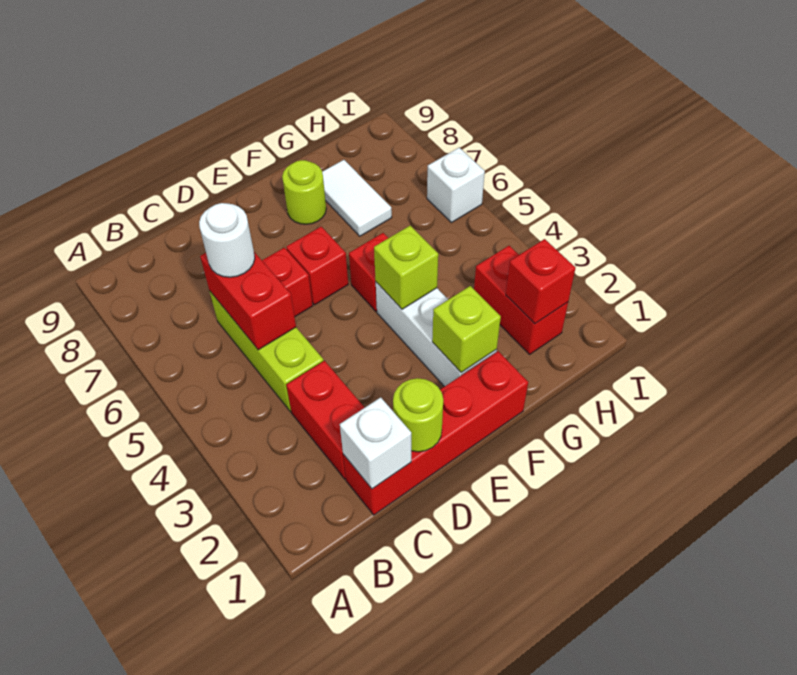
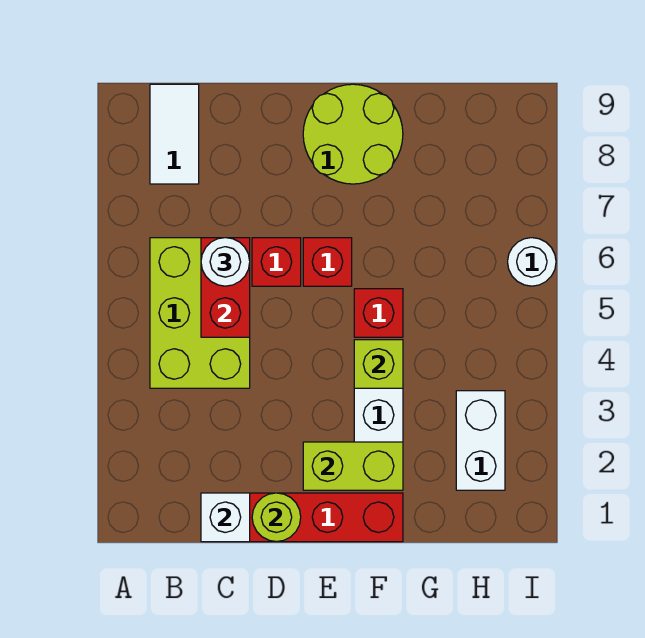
red 1x2 brick [286,361,365,479] -> none
lime 1x3 brick [210,292,323,412] -> lime 2x3 brick [150,238,250,388]
lime 1x1 brick [432,286,501,373] -> lime 1x2 brick [303,442,403,490]
lime 1x1 round brick [282,160,326,224] -> lime 2x2 round brick [303,84,403,184]
white 1x2 tile [322,160,392,236] -> white 1x2 tile moved to [150,84,199,184]
red 1x2 brick [474,246,568,354] -> white 1x2 brick [456,391,505,490]
red 1x1 brick [506,239,576,324] -> none
white 1x1 brick [427,148,485,223] -> white 1x1 round brick [508,238,556,286]

